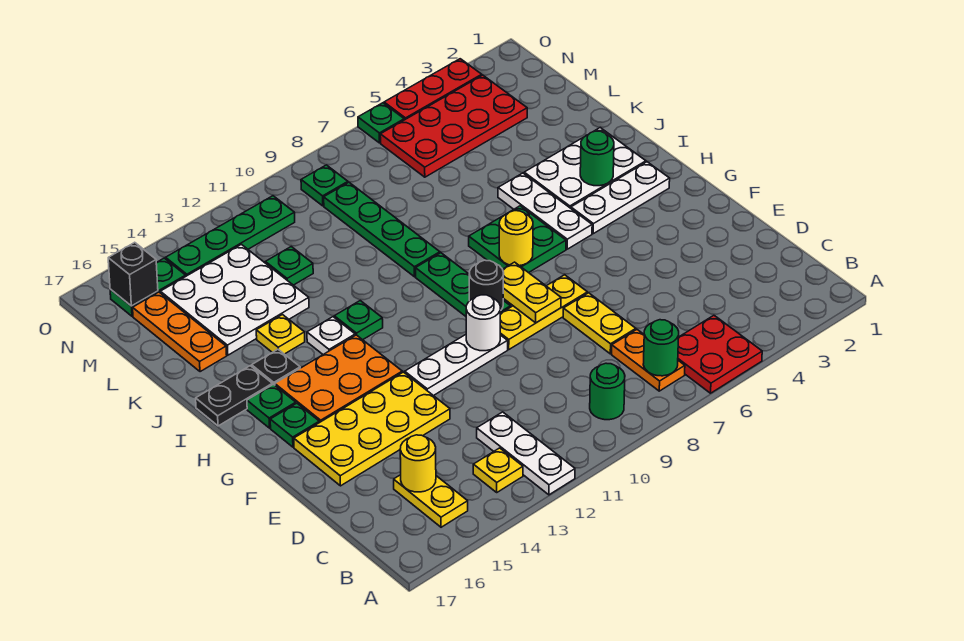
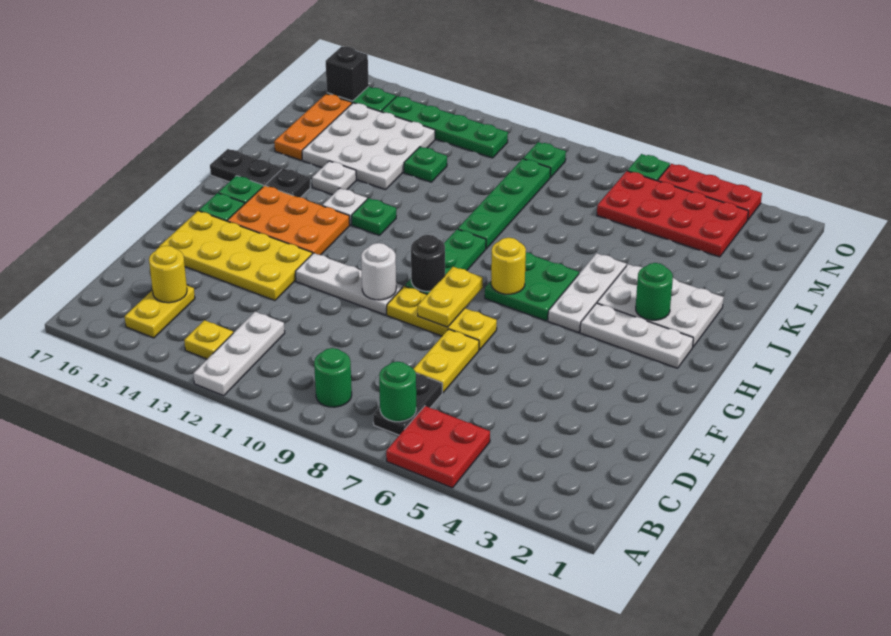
orange 1x2 plate [612,330,685,391] -> black 1x2 plate [373,373,442,435]
yellow 1x1 plate [256,315,305,354] -> white 1x1 plate [312,161,356,195]

